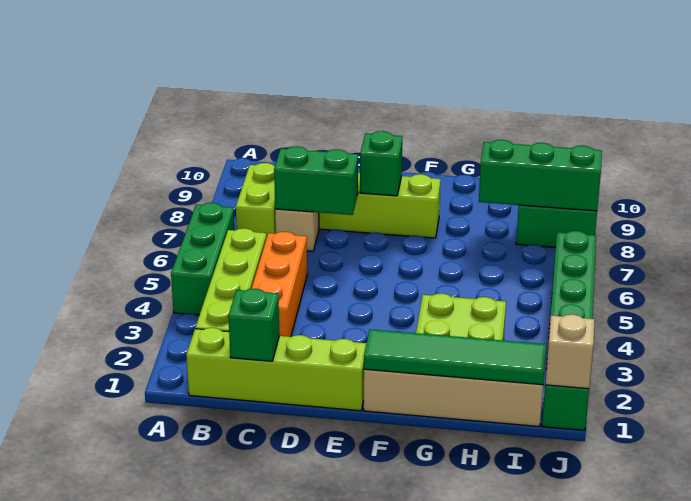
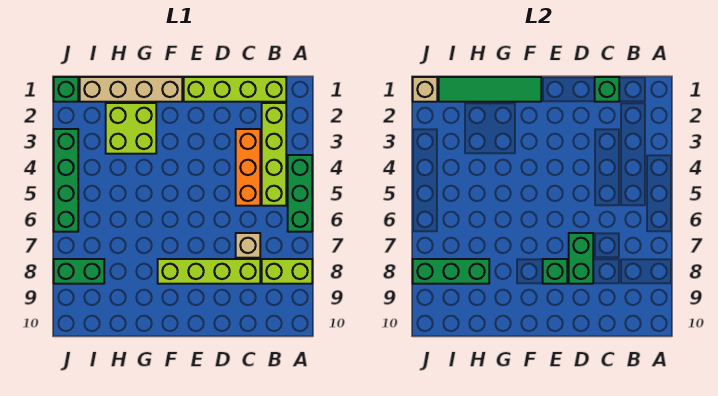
lime 1x2 brick [236,163,276,238] -> lime 1x2 brick turned to [262,259,312,284]
green 1x2 brick [274,146,358,215] -> green 1x2 brick turned to [569,233,593,284]

